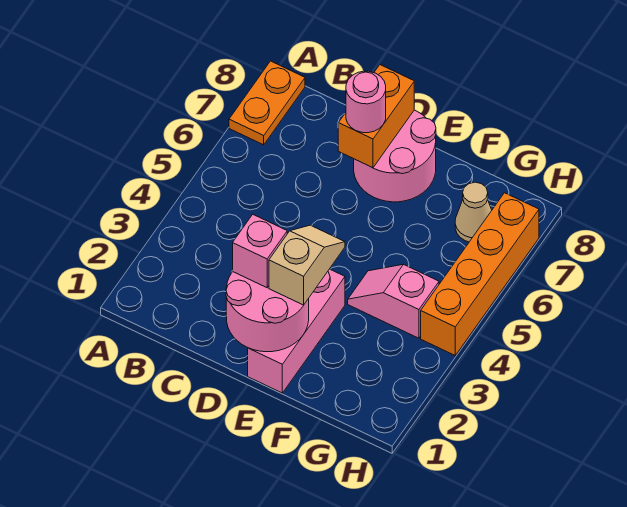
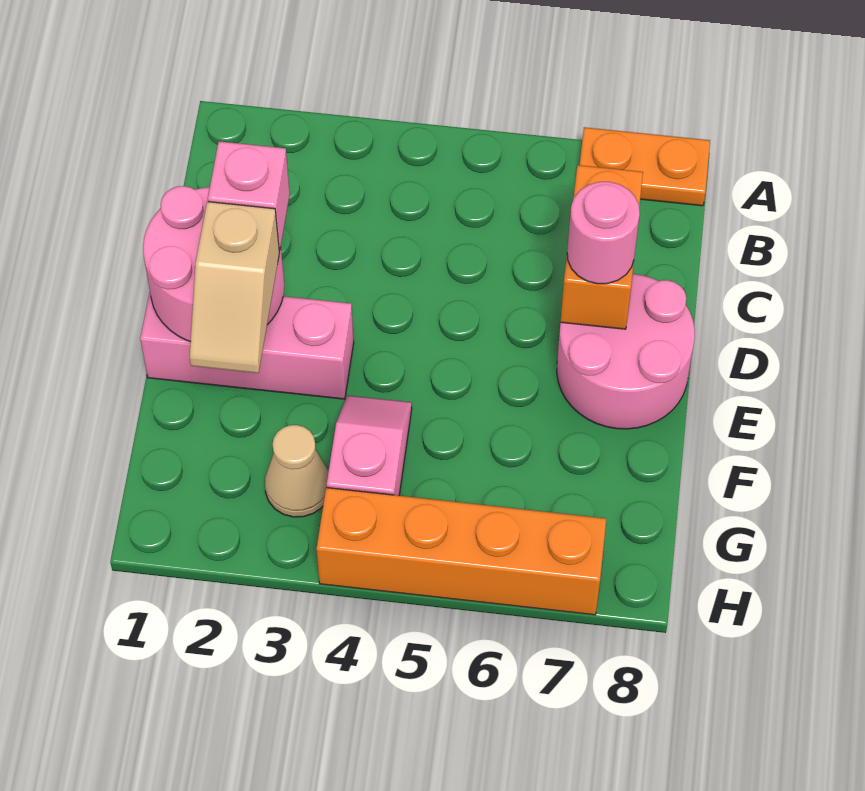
orange 1x2 brick [338,65,414,168] -> orange 1x2 brick turned to [561,165,643,329]
tan 1x2 slope [269,225,345,305] -> tan 1x2 slope turned to [190,202,279,373]
tan 1x1 cone [455,182,492,242] -> tan 1x1 cone moved to [265,425,328,517]

